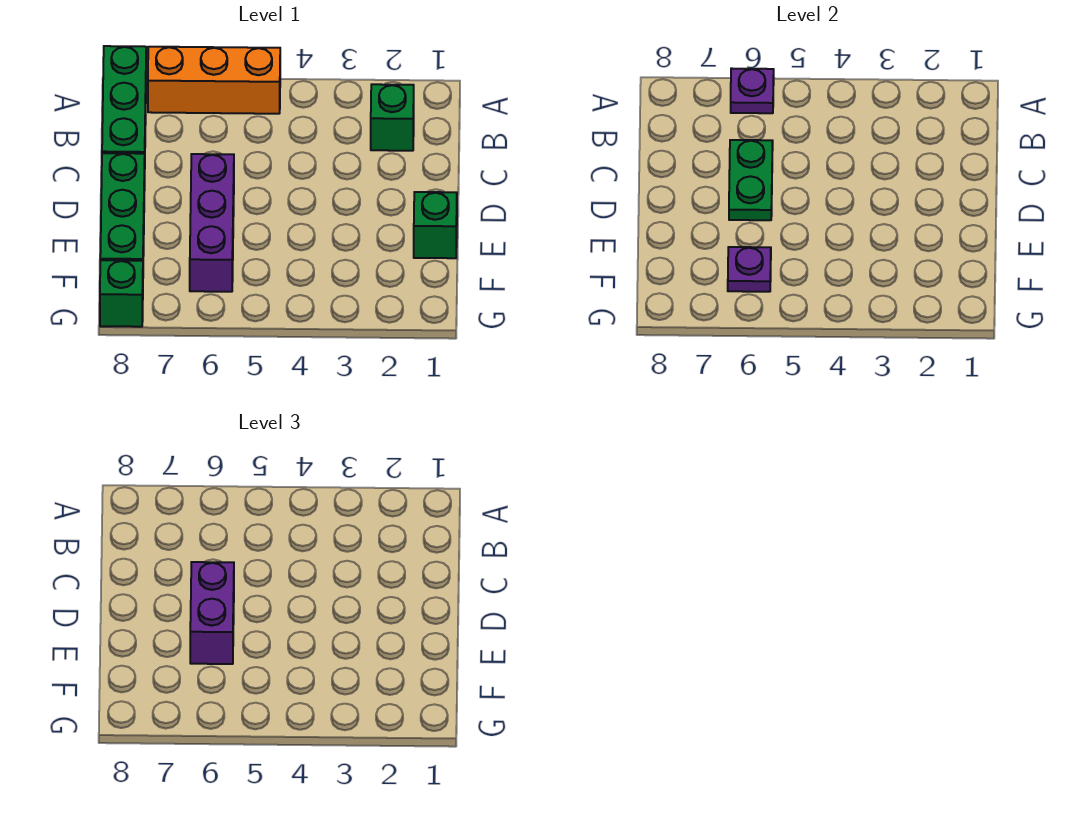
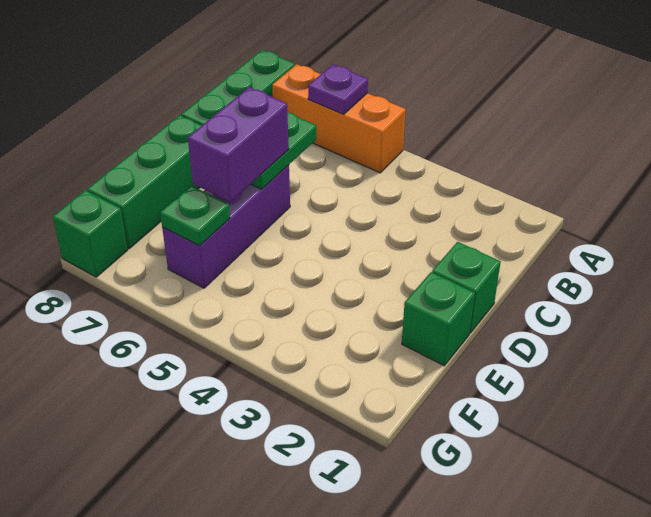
green 1x1 brick [371,84,414,151] -> green 1x1 brick moved to [432,242,501,333]
purple 1x1 plate [728,247,771,292] -> green 1x1 plate [160,186,230,246]

